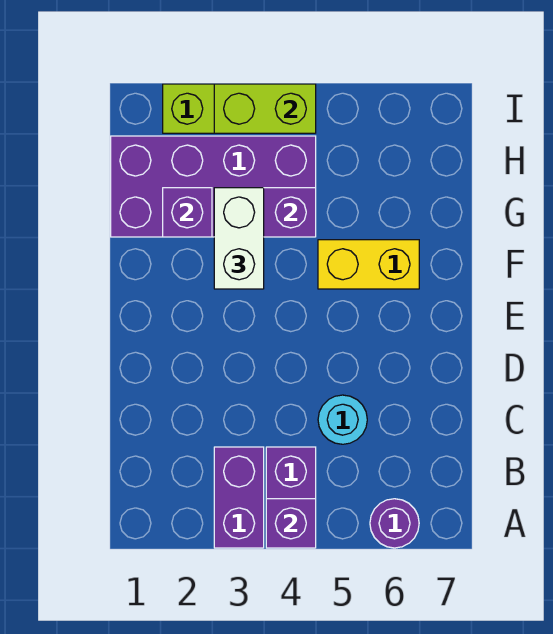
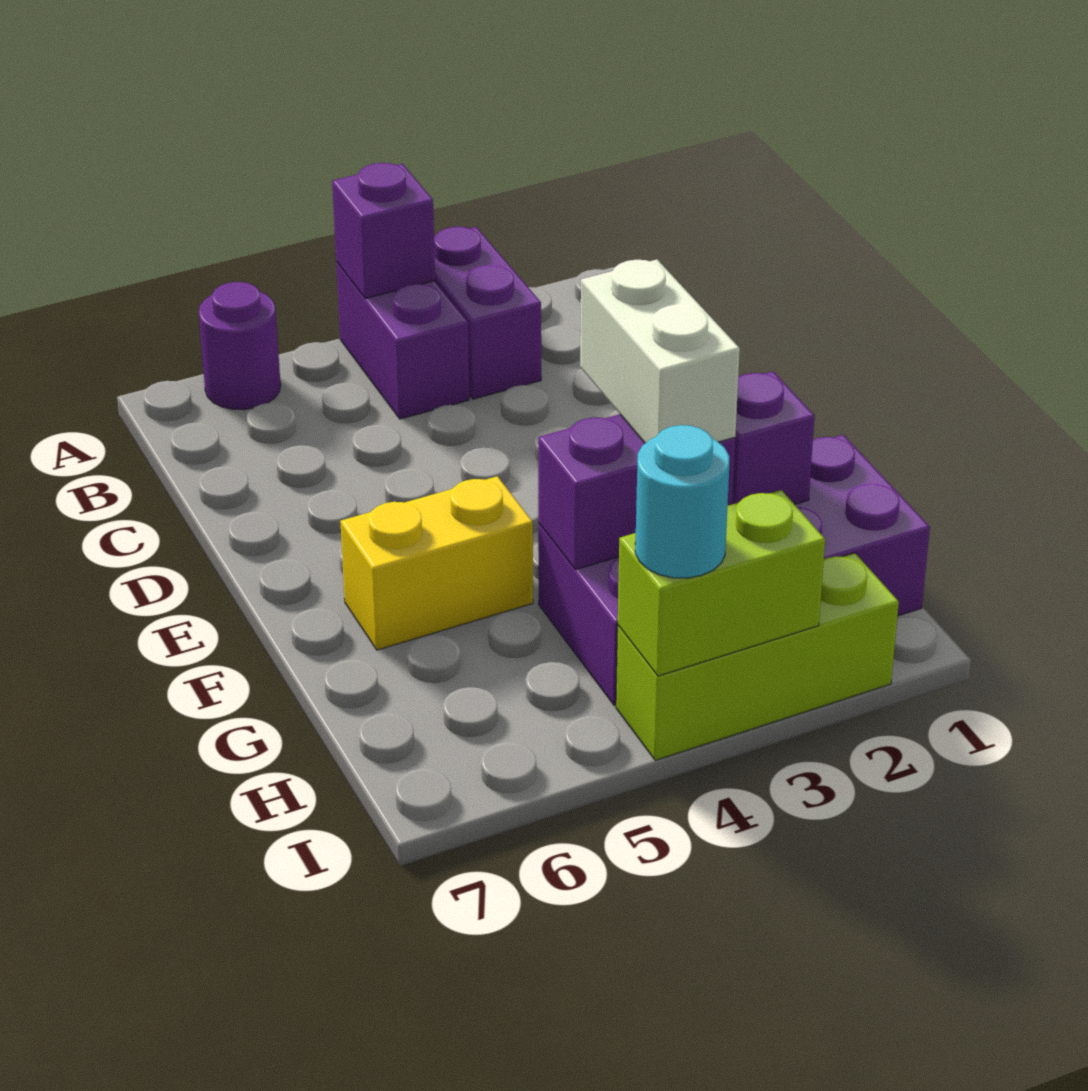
cyan 1x1 round brick [318,395,367,444] -> cyan 1x1 round brick moved to [635,425,729,578]

